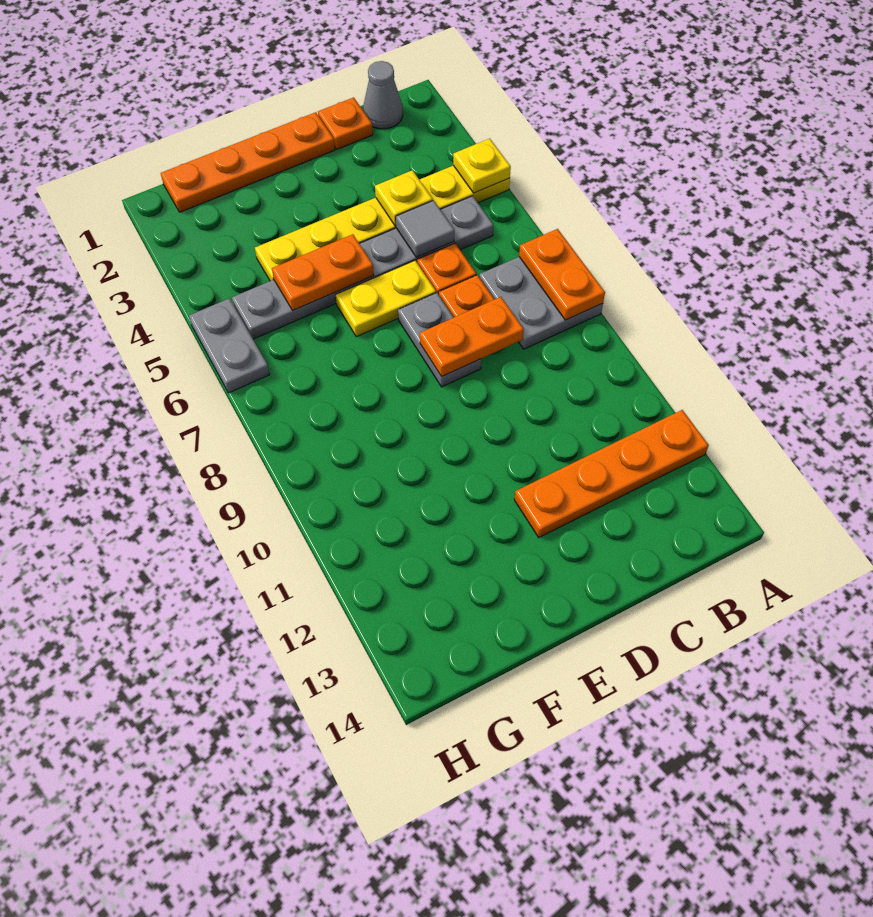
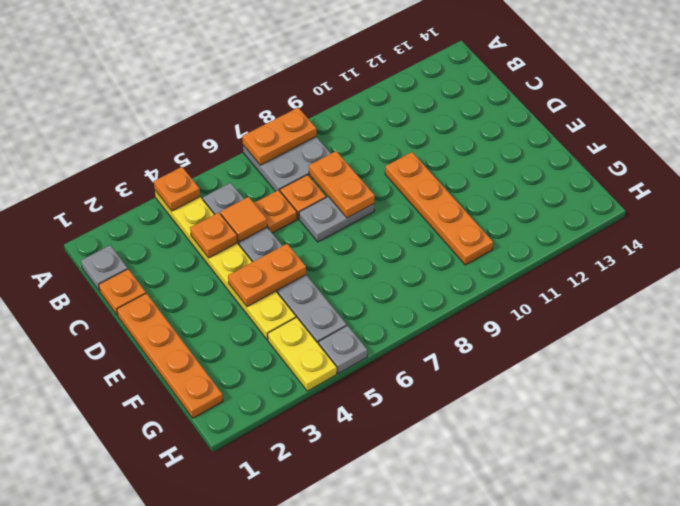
yellow 1x1 plate [453,139,511,193] -> orange 1x1 plate [154,167,200,211]
orange 1x4 plate [514,410,709,537] -> orange 1x4 plate moved to [385,152,493,265]
grey 1x1 cone [363,61,403,129] -> grey 1x1 plate [81,245,128,291]
yellow 1x1 plate [375,170,433,226] -> orange 1x1 plate [190,212,237,258]
grey 1x1 tile [396,200,454,257] -> orange 1x1 tile [220,197,267,242]
yellow 1x2 plate [336,261,436,337] -> yellow 1x2 plate moved to [268,317,337,391]
orange 1x2 plate [272,234,374,310] -> orange 1x2 plate turned to [228,244,306,307]
grey 1x2 plate [189,298,270,393] -> grey 1x1 plate [319,326,367,373]

